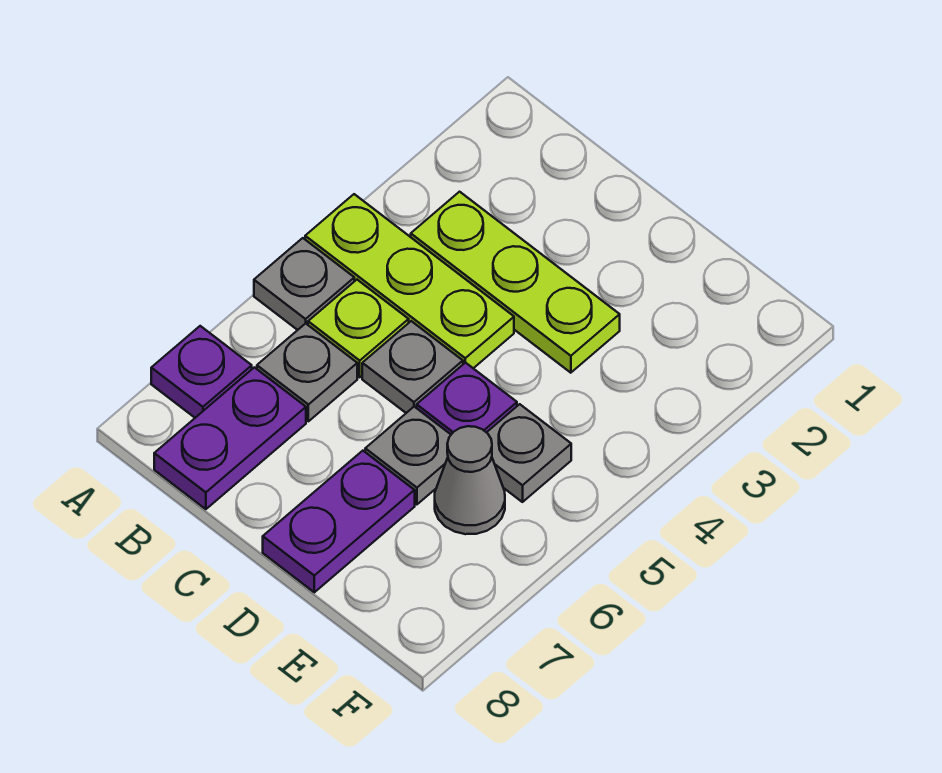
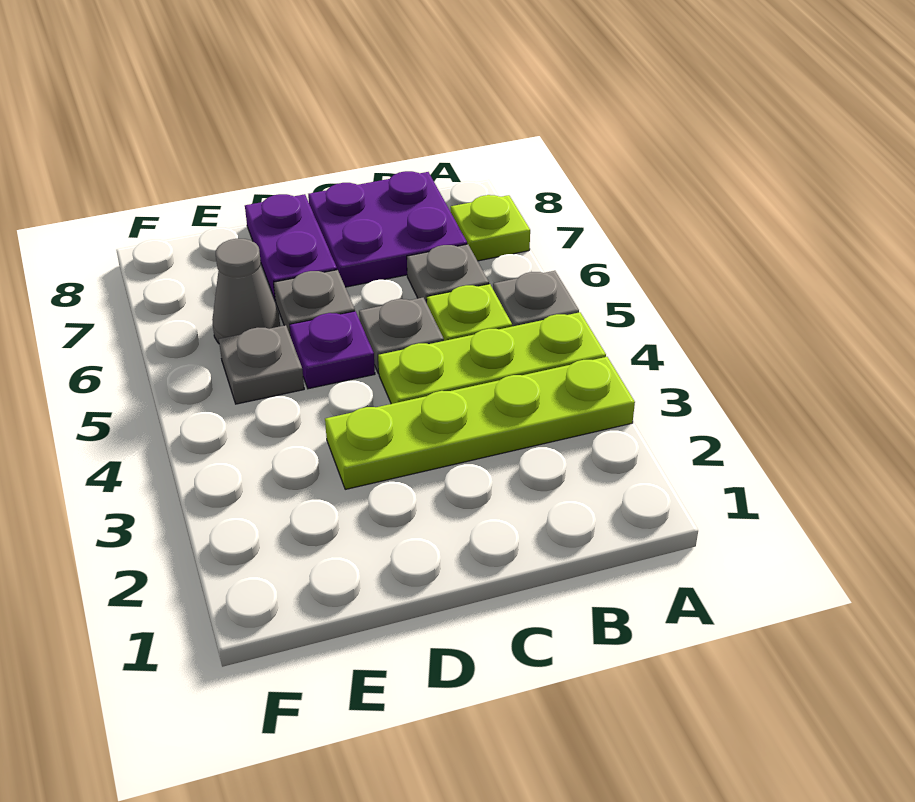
purple 1x1 plate [151,326,252,418] -> lime 1x1 plate [451,195,530,261]
lime 1x3 plate [411,192,620,373] -> lime 1x4 plate [325,357,635,489]
purple 1x2 plate [154,367,306,509] -> purple 2x2 plate [308,171,467,287]

